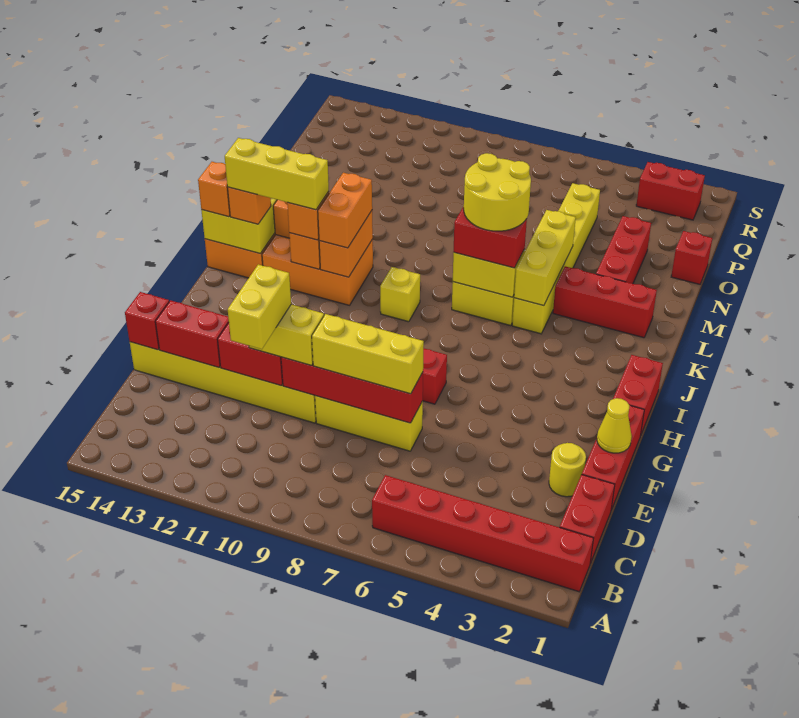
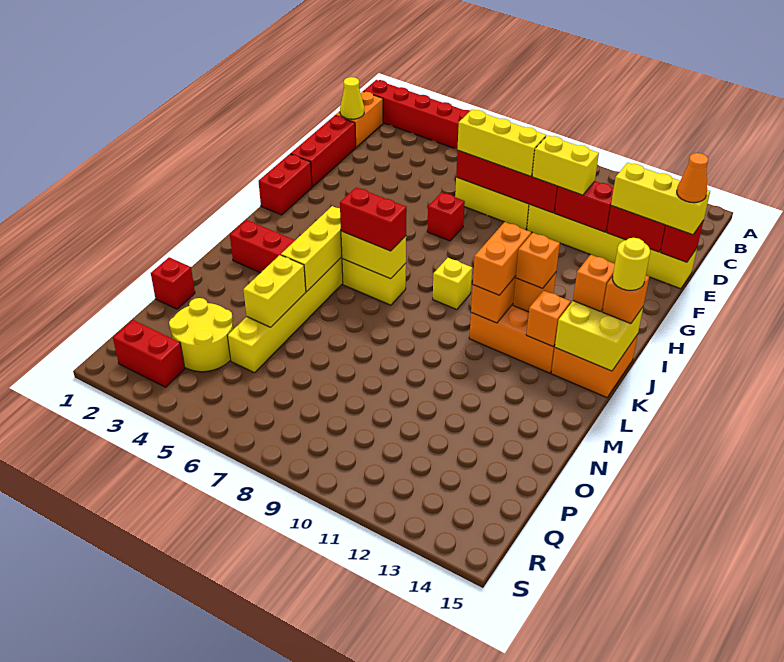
red 1x2 brick [560,475,615,564] -> orange 1x2 brick [335,92,383,147]
yellow 1x2 brick [228,264,291,349] -> yellow 1x2 brick moved to [243,255,306,327]
yellow 1x1 round brick [549,443,586,497] -> yellow 1x1 round brick moved to [613,238,650,290]
none -> orange 1x1 cone [677,153,708,203]
yellow 1x1 cone [597,398,632,453] -> yellow 1x1 cone moved to [340,77,364,119]
yellow 1x3 brick [225,138,329,210] -> yellow 1x3 brick moved to [611,163,710,235]
yellow 2x2 round brick [464,153,531,231] -> yellow 2x2 round brick moved to [169,298,233,372]
red 1x3 brick [596,216,651,284] -> none

